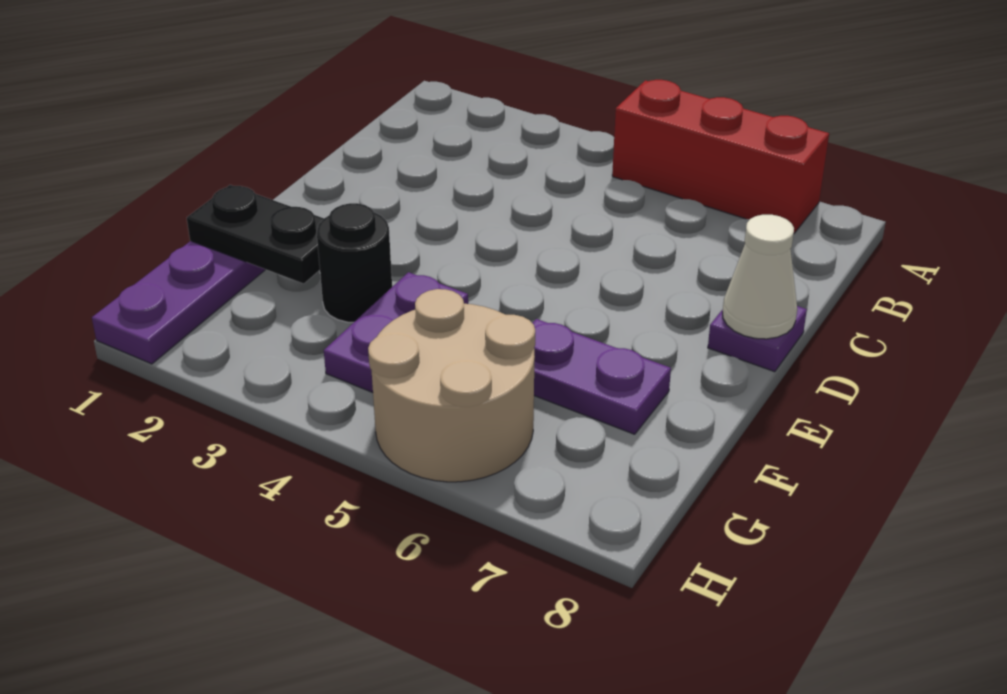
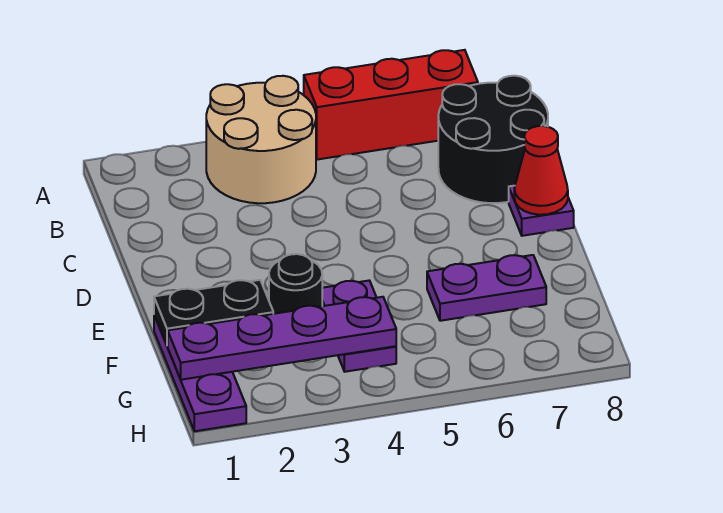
none -> black 2x2 round brick [438,76,548,203]
white 1x1 cone [723,215,797,339] -> red 1x1 cone [514,126,568,215]
none -> purple 1x4 plate [168,297,396,380]
tan 2x2 round brick [368,289,535,482] -> tan 2x2 round brick moved to [206,76,316,203]

